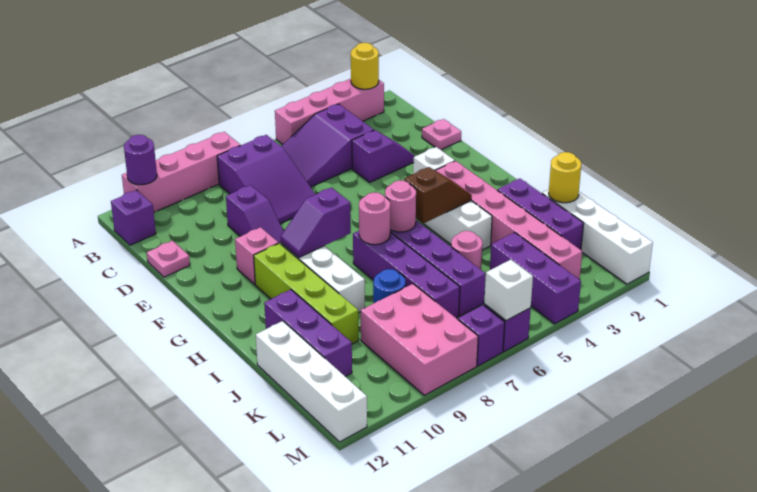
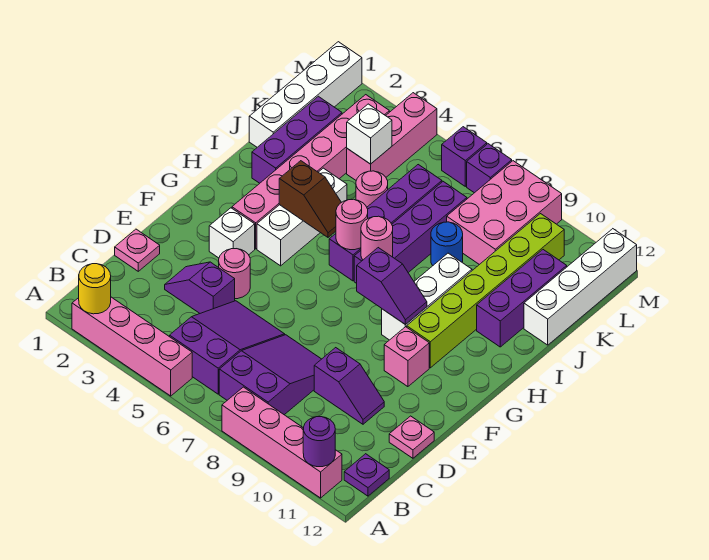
purple 2x3 slope [281,104,374,187] -> purple 2x3 slope turned to [170,301,285,394]
purple 1x1 brick [111,190,156,245] -> purple 1x1 plate [344,454,389,496]
purple 1x2 slope [226,185,284,244] -> purple 1x2 slope turned to [314,348,384,424]
none -> pink 1x1 round brick [219,249,250,299]
lime 1x4 brick [254,243,359,344] -> lime 1x6 brick [407,214,564,368]
brown 1x2 slope [404,167,472,224] -> brown 1x2 slope turned to [279,161,341,237]
yellow 1x1 round brick [549,152,581,203] -> none
purple 1x3 brick [490,232,581,324] -> pink 1x3 brick [347,93,437,180]
white 1x1 brick [484,260,533,321] -> white 1x1 brick moved to [347,104,392,164]

